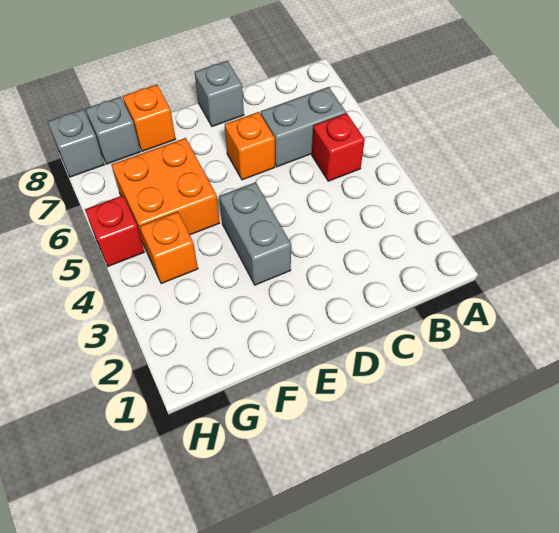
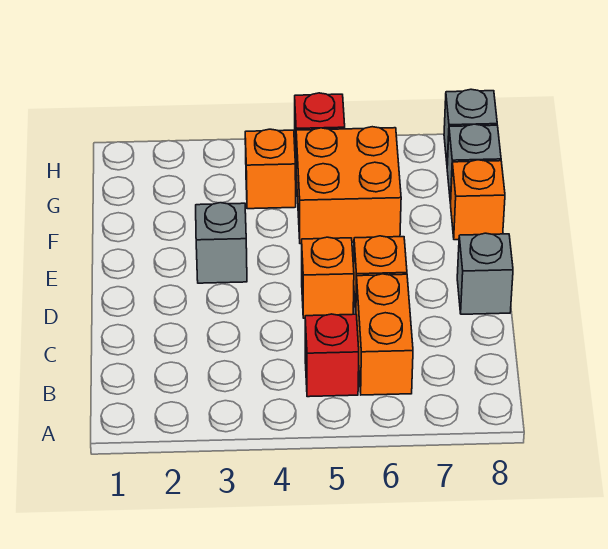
grey 1x2 brick [261,87,346,167] -> orange 1x2 brick [356,274,413,395]
none -> orange 1x1 brick [302,237,354,318]
grey 1x2 brick [219,182,291,285] -> grey 1x1 brick [196,203,247,283]

